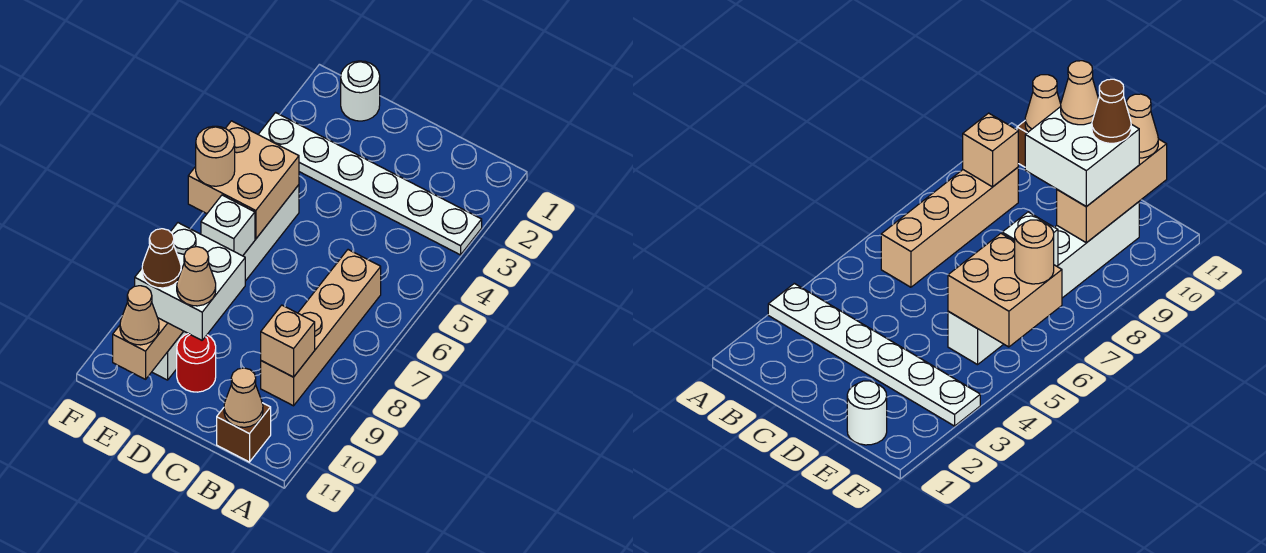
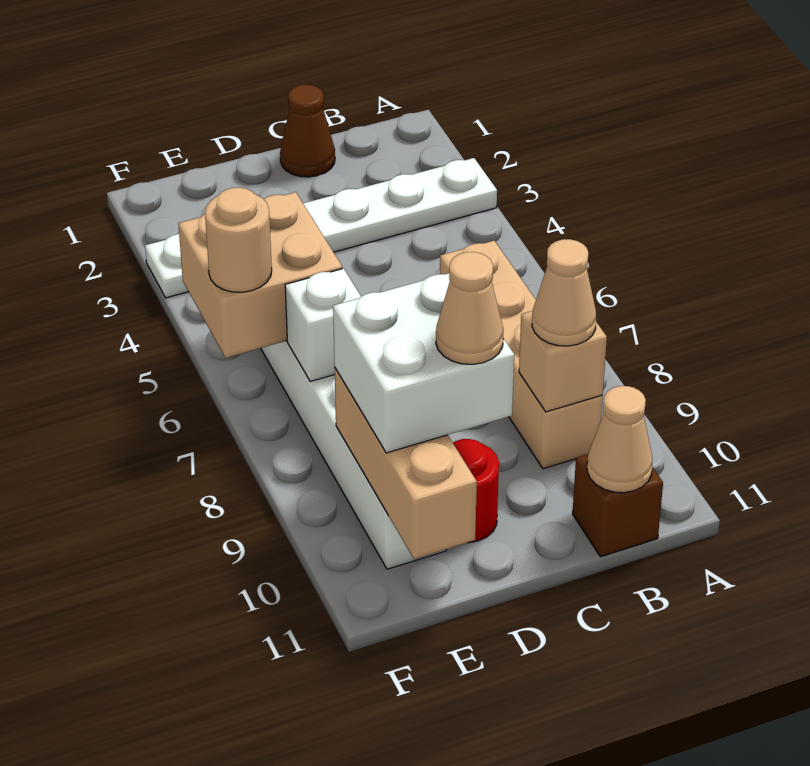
white 1x1 round brick [341,61,380,121] -> none
brown 1x1 cone [142,229,181,288] -> brown 1x1 cone moved to [280,85,335,177]
tan 1x1 cone [120,286,159,345] -> tan 1x1 cone moved to [532,239,596,346]

